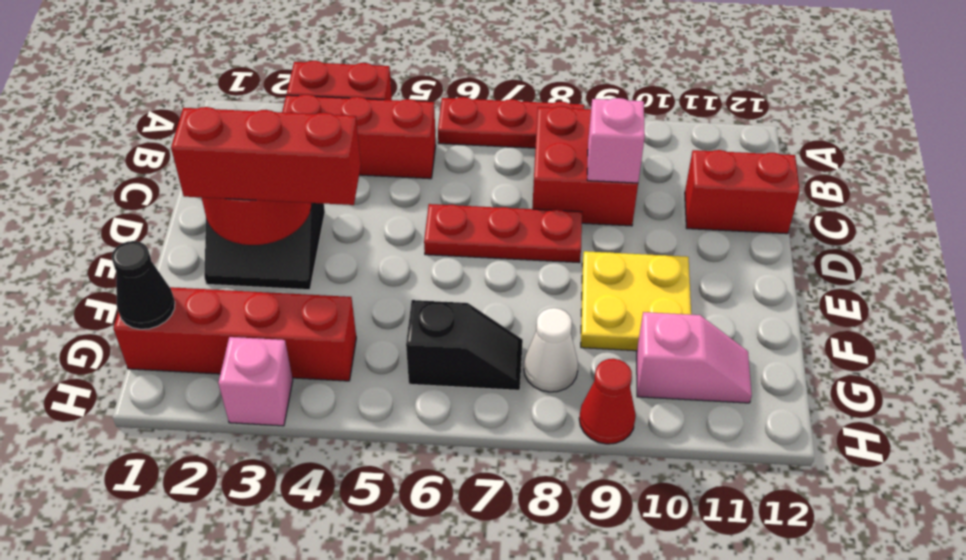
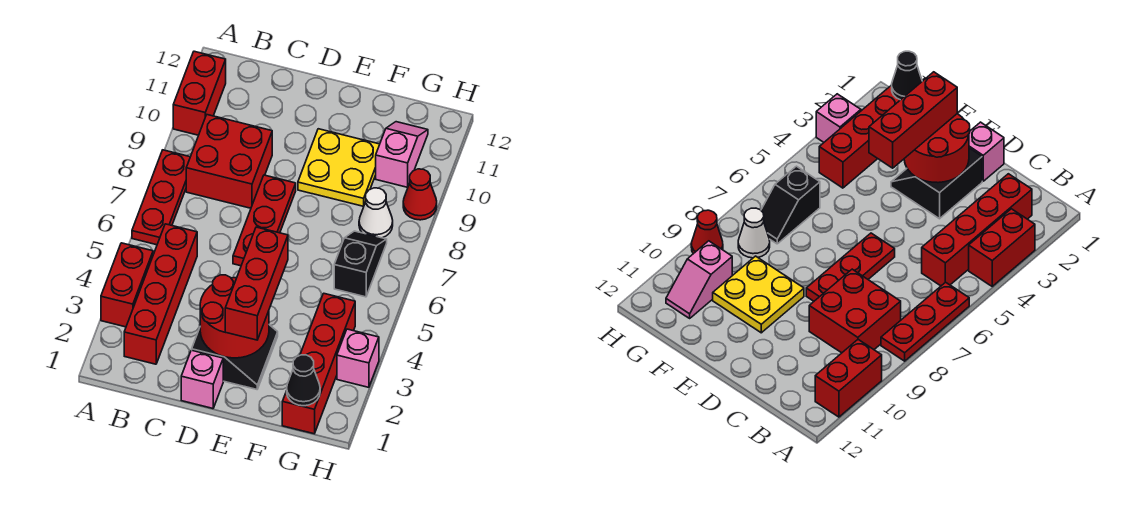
red 1x3 brick [282,94,436,179] -> red 1x4 brick [124,224,197,364]
pink 1x1 brick [587,98,645,183] -> pink 1x1 brick moved to [181,350,223,408]
red 1x2 brick [685,150,800,234] -> red 1x2 brick moved to [173,51,226,135]

